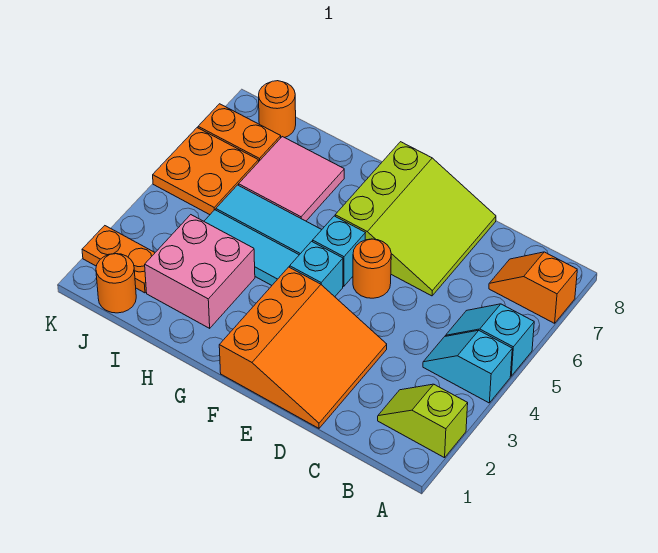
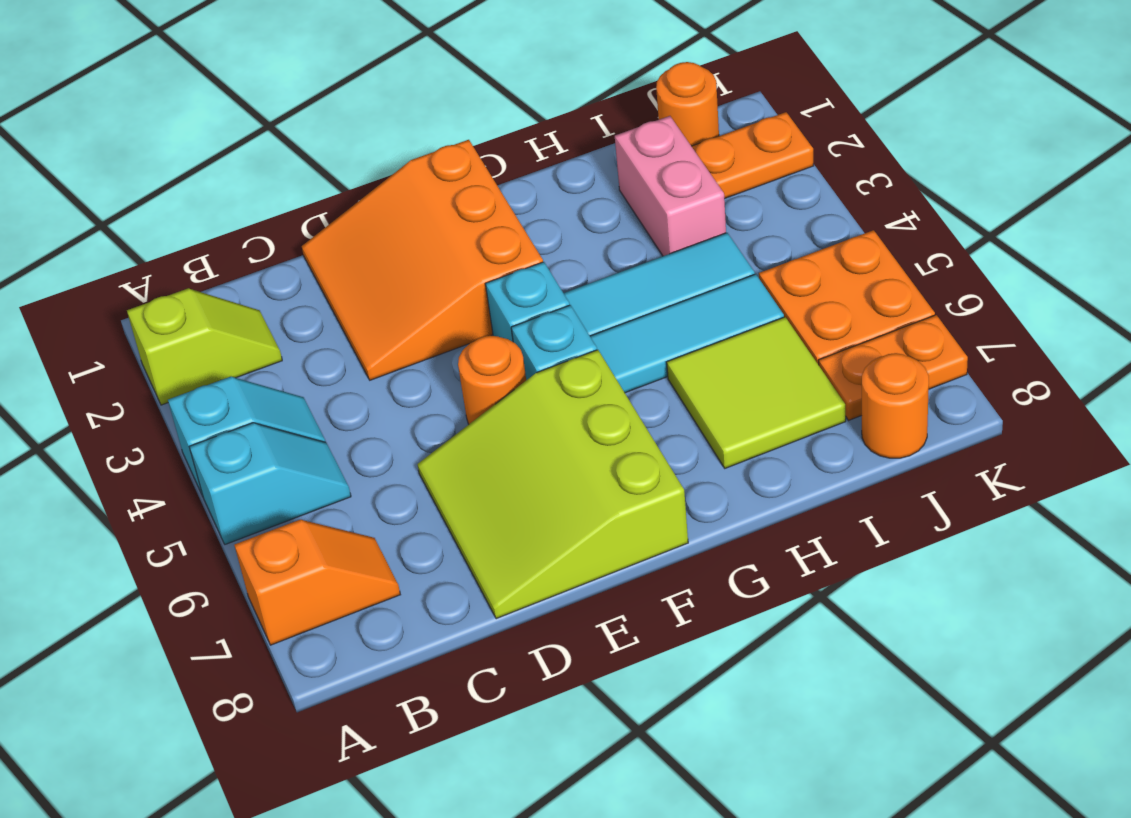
pink 2x2 brick [145,215,255,328] -> pink 1x2 brick [615,116,726,256]
pink 2x2 tile [239,137,344,221] -> lime 2x2 tile [667,317,846,468]

